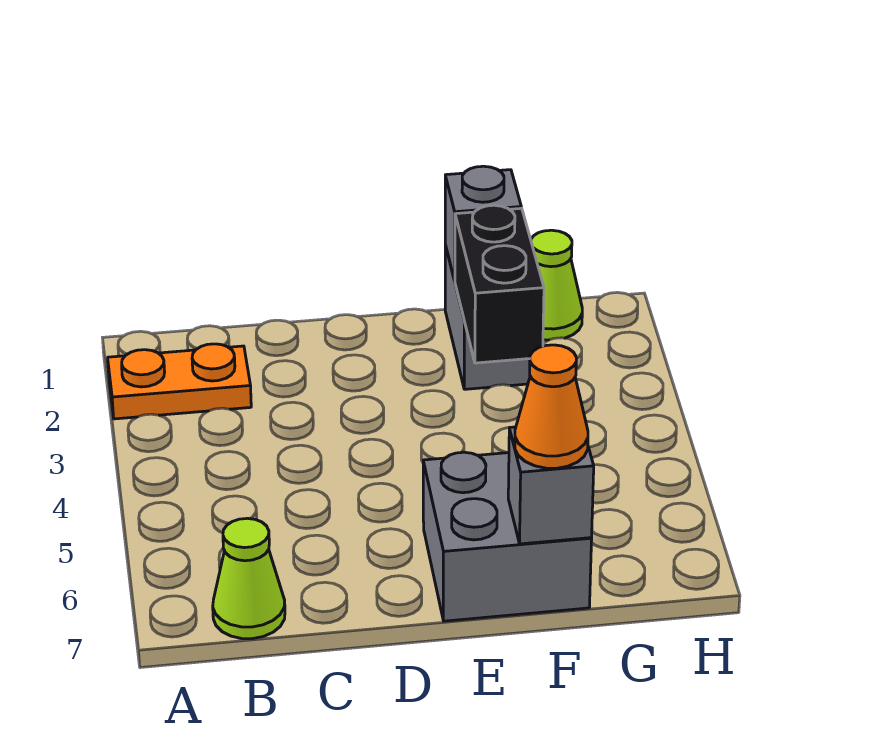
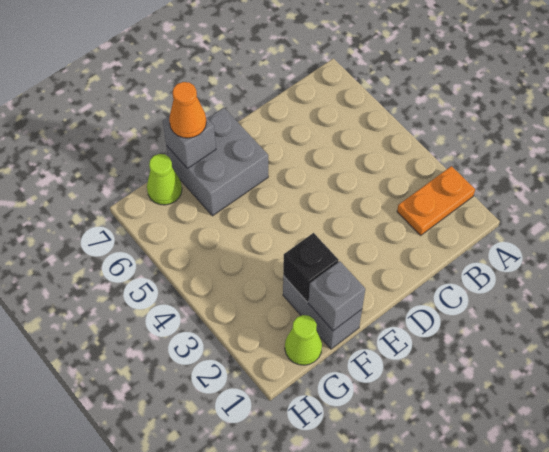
lime 1x1 cone [213,518,285,639] -> lime 1x1 cone moved to [147,154,182,205]
black 1x2 brick [455,205,544,363] -> black 1x1 brick [283,233,339,302]

